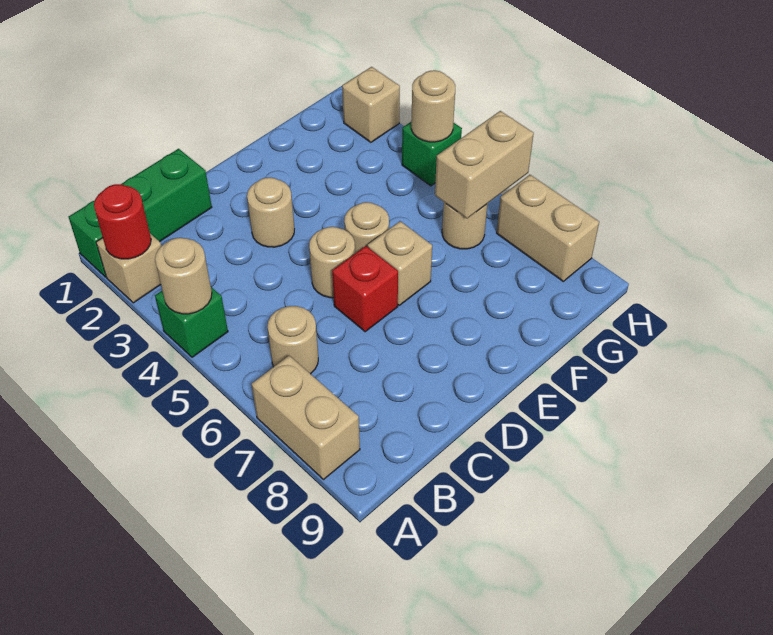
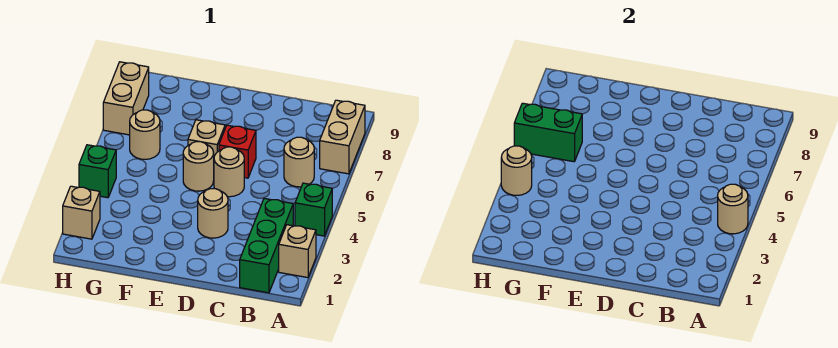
green 1x3 brick [69,149,212,277] -> green 1x3 brick turned to [240,198,293,293]
red 1x1 round brick [94,184,151,259] -> none
tan 1x2 brick [435,111,534,218] -> green 1x2 brick [514,103,582,162]

